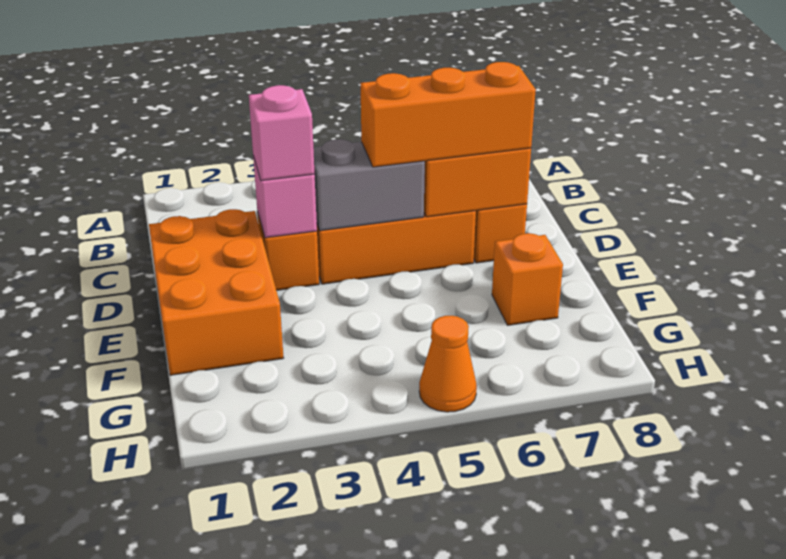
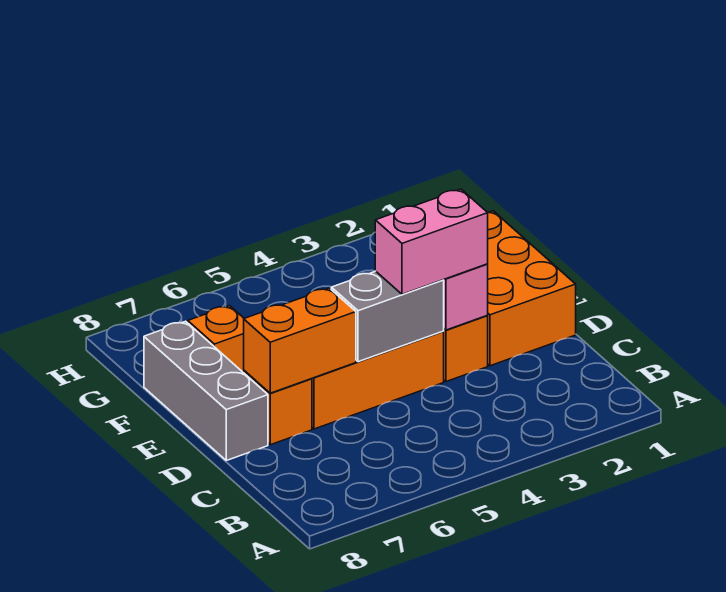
pink 1x1 brick [249,85,315,181] -> pink 1x2 brick [375,189,488,294]
orange 1x3 brick [360,62,536,167] -> none
none -> grey 1x3 brick [144,321,268,460]
orange 1x1 cone [419,316,477,412] -> none

